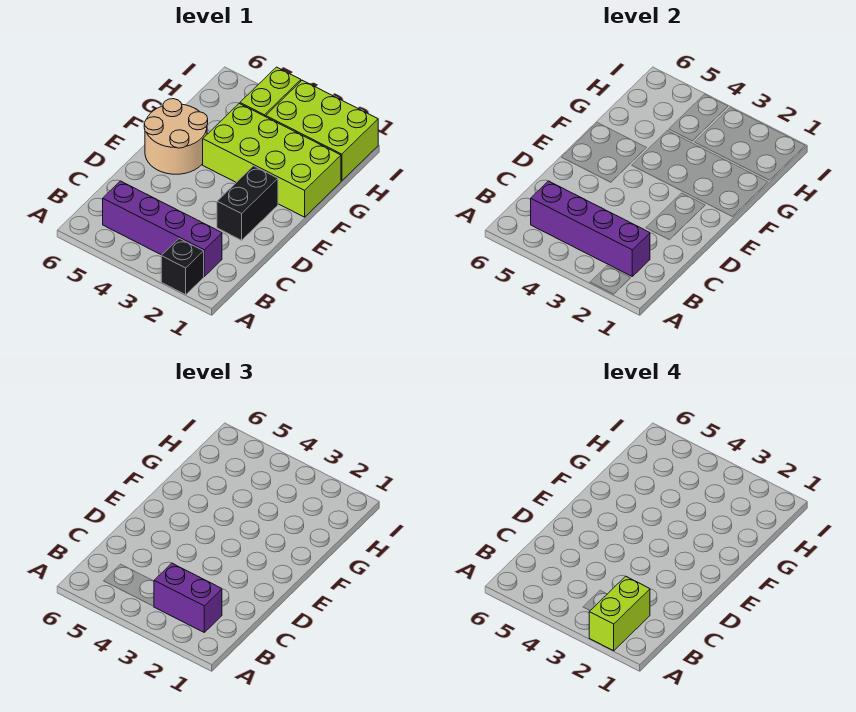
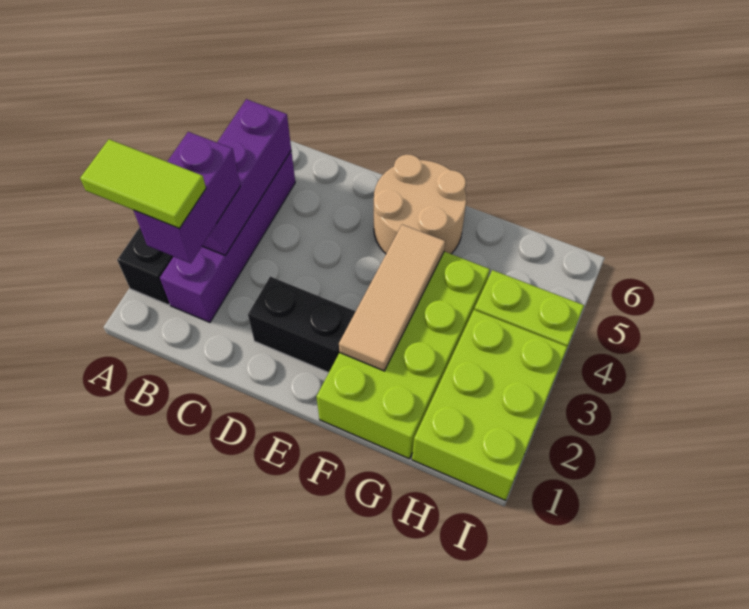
lime 1x2 brick [589,576,650,651] -> lime 1x2 tile [80,139,206,228]
purple 1x4 brick [531,181,650,276] -> purple 1x3 brick [202,99,291,255]
none -> tan 1x3 tile [339,225,445,371]

